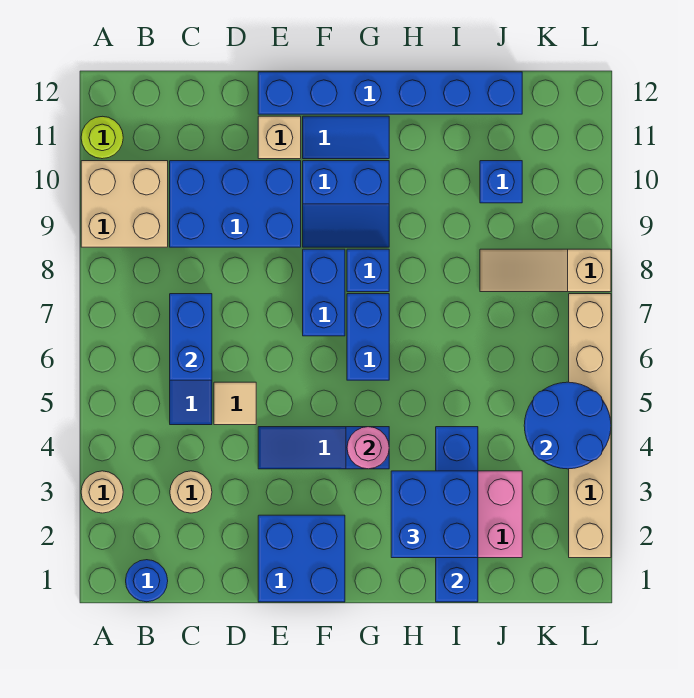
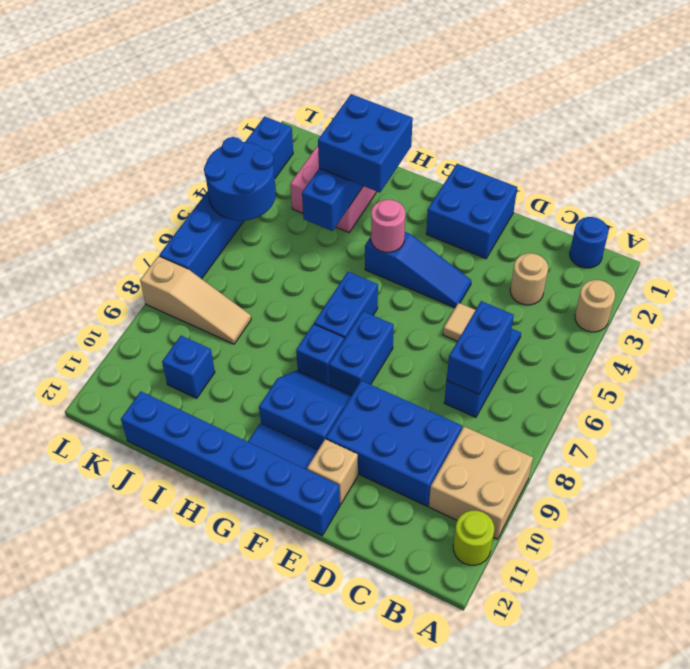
tan 1x6 brick [569,294,611,558] -> blue 1x6 brick [159,117,293,279]

